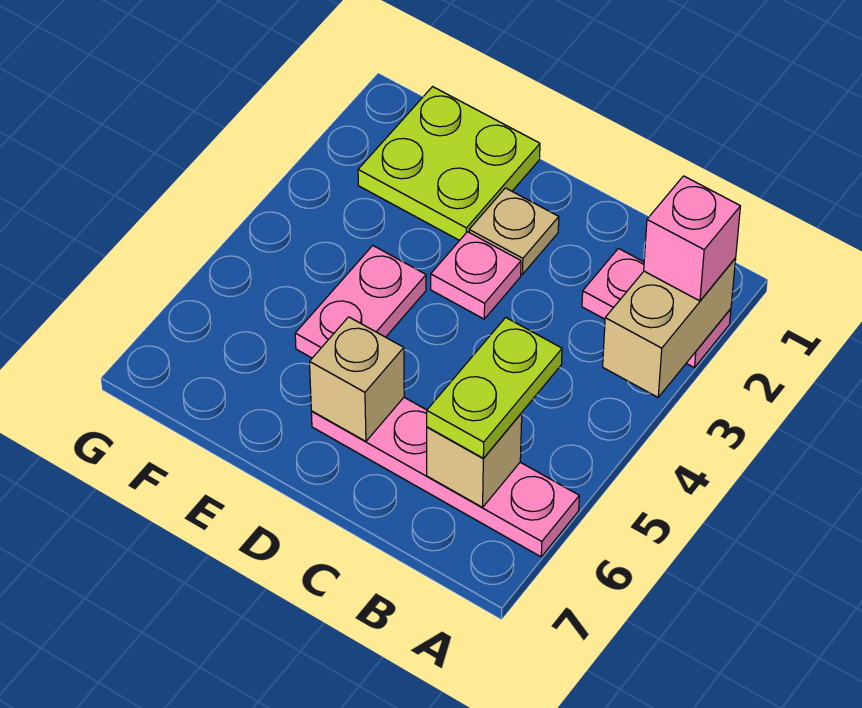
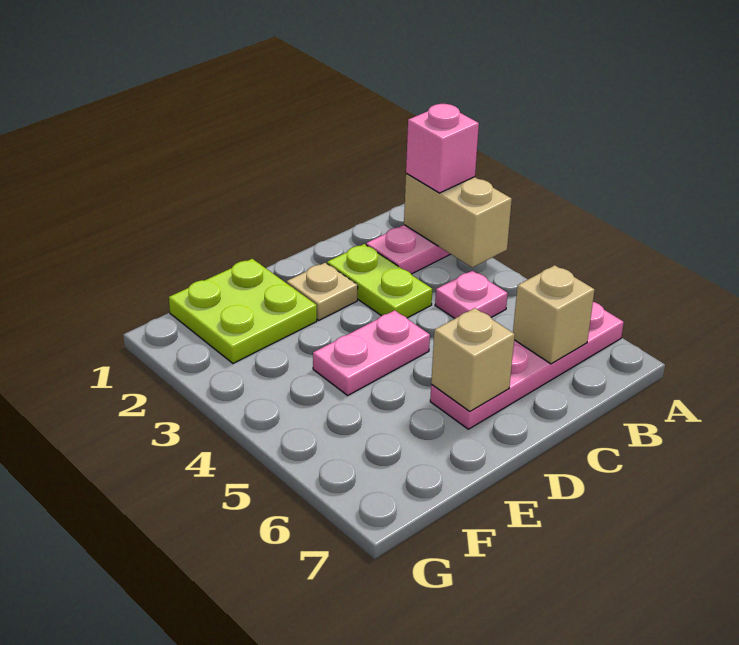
lime 1x2 plate [427,318,562,458] -> lime 1x2 plate moved to [327,244,432,318]
pink 1x1 plate [431,232,521,319] -> pink 1x1 plate moved to [435,271,508,318]
pink 1x2 plate [295,246,426,358] -> pink 1x2 plate turned to [313,310,430,395]

